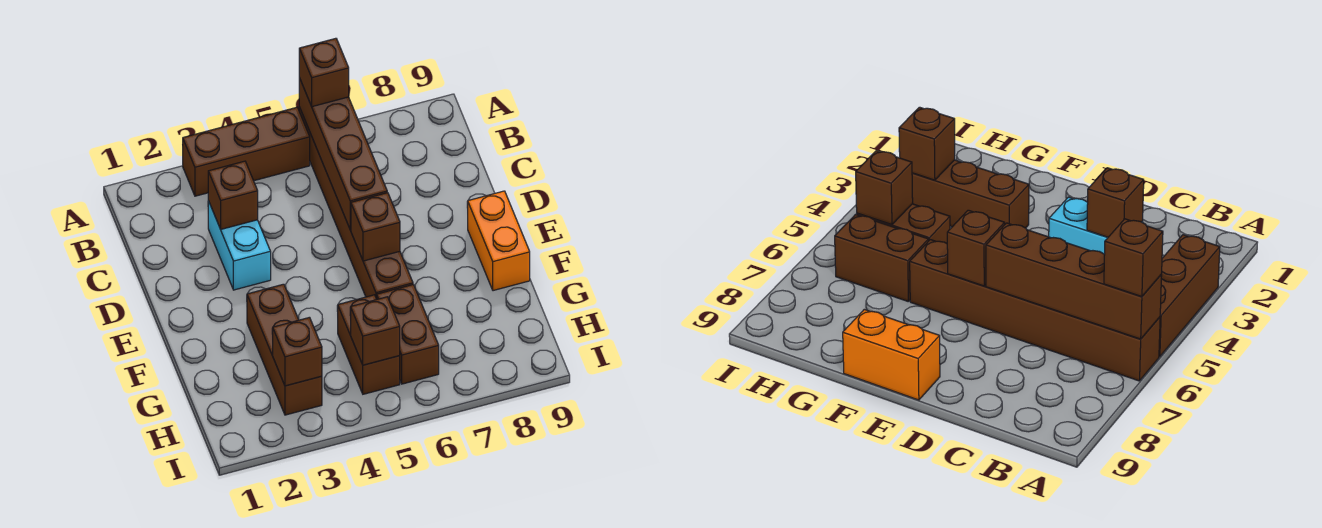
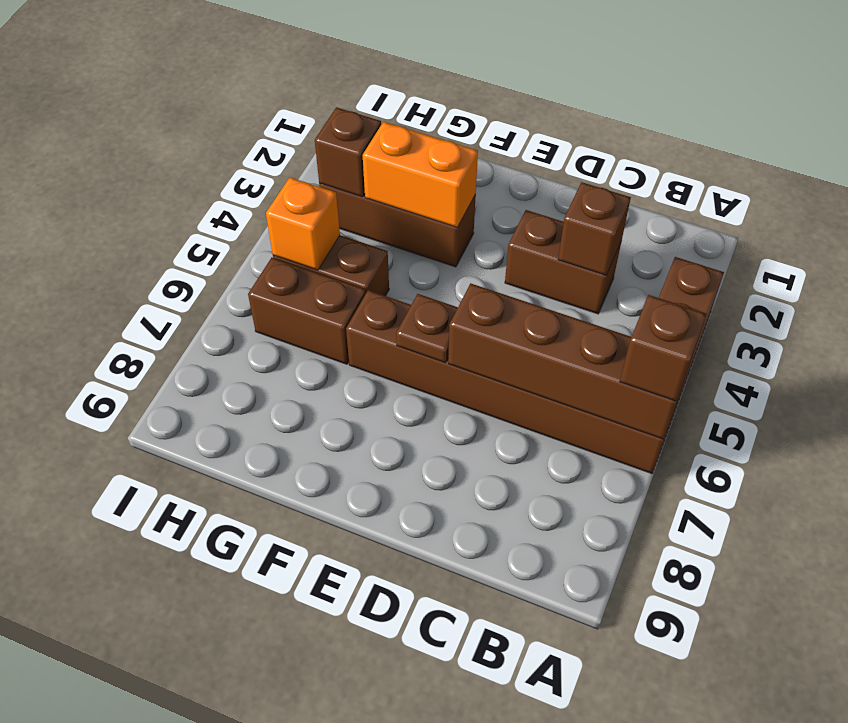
cyan 1x2 brick [208,201,271,290] -> brown 1x2 brick [505,210,621,314]
brown 1x1 brick [351,193,400,261] -> brown 1x1 plate [396,294,458,363]
orange 1x2 brick [467,191,530,291] -> orange 1x2 brick moved to [363,122,478,227]
brown 1x1 brick [350,297,400,365] -> orange 1x1 brick [266,178,340,270]

